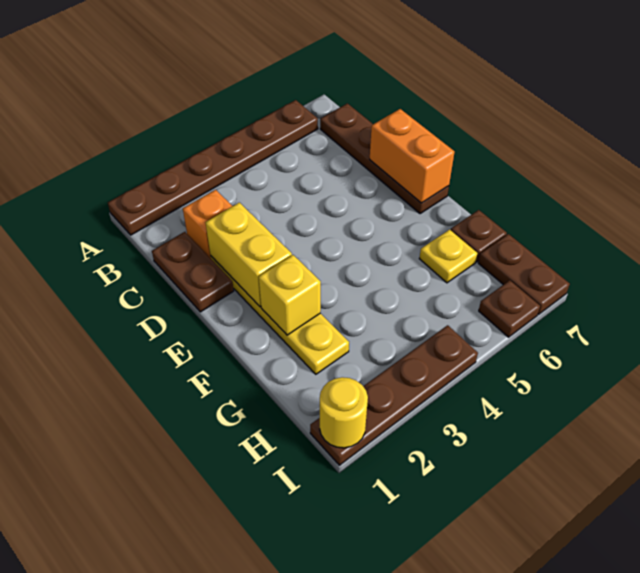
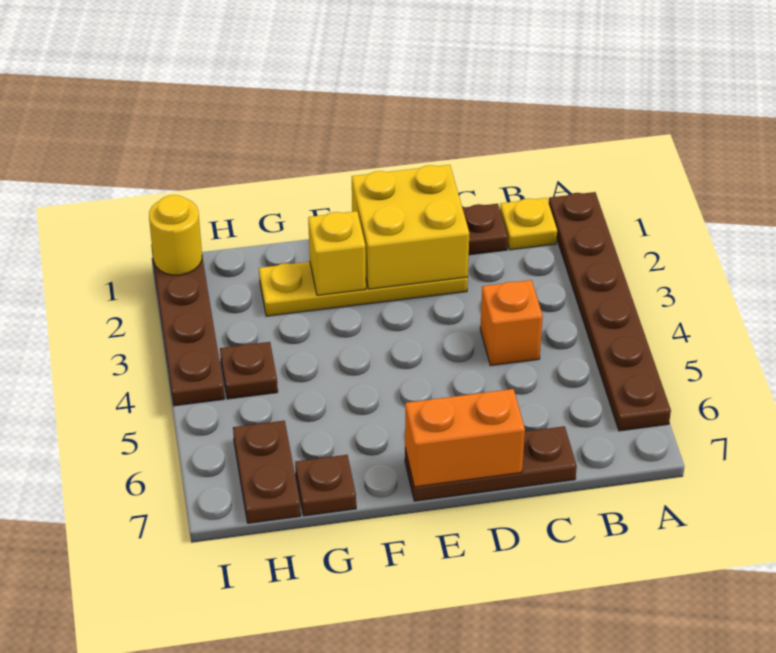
brown 1x4 plate [320,103,449,214] -> brown 1x3 plate [405,426,577,501]
orange 1x1 brick [183,190,232,258] -> orange 1x1 brick moved to [480,280,543,366]
yellow 1x2 brick [205,202,292,307] -> yellow 2x2 brick [352,165,469,289]
yellow 1x1 plate [419,230,478,283] -> yellow 1x1 plate moved to [500,198,557,250]
brown 1x2 plate [478,234,570,314] -> brown 1x2 plate turned to [233,421,301,523]
brown 1x1 plate [479,280,540,337] -> brown 1x1 plate moved to [220,342,278,399]

